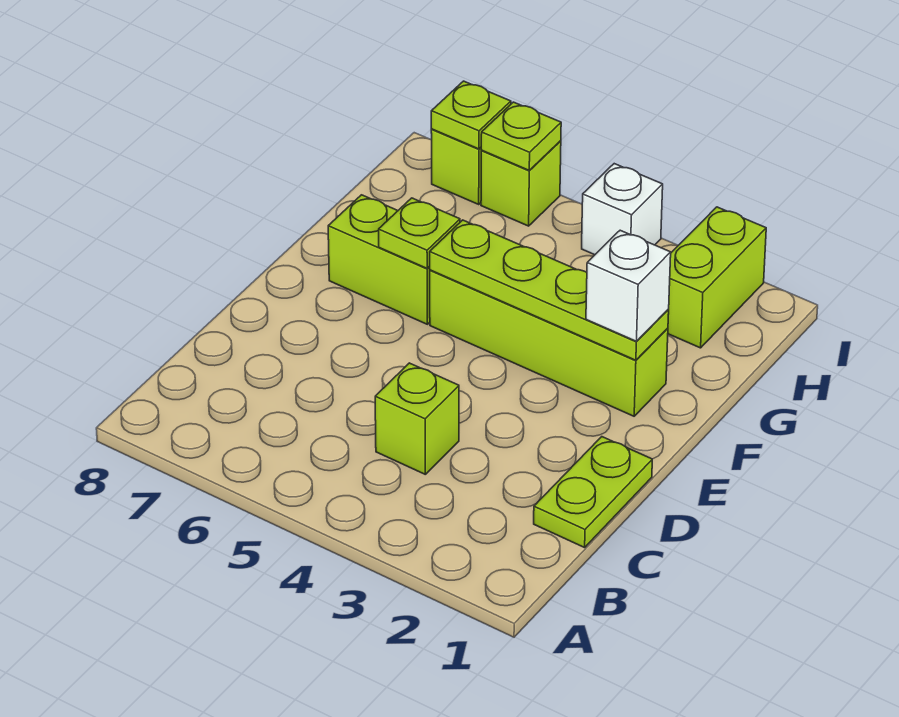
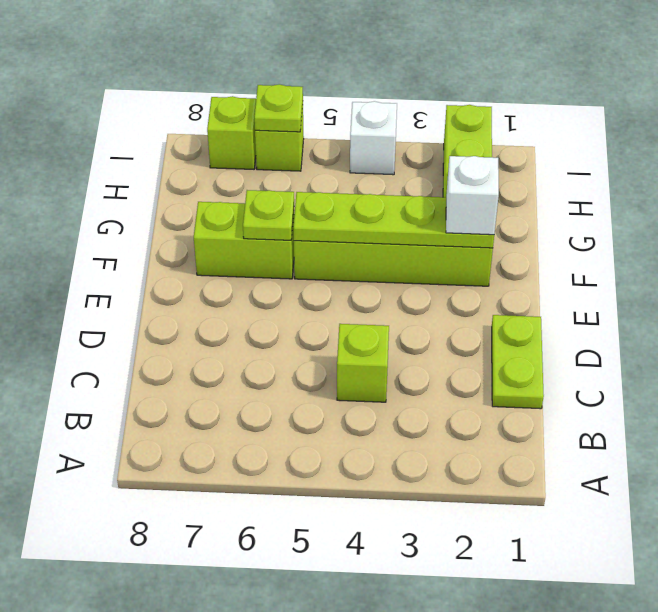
lime 1x1 plate [431,81,511,149] -> none

